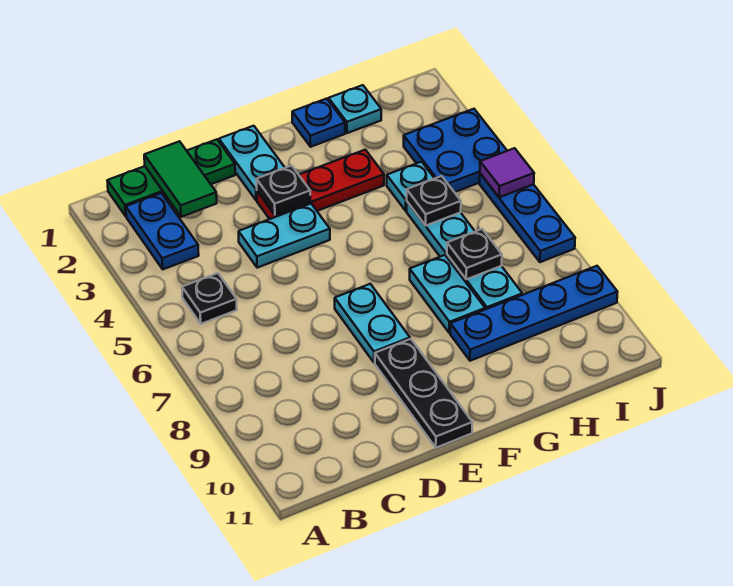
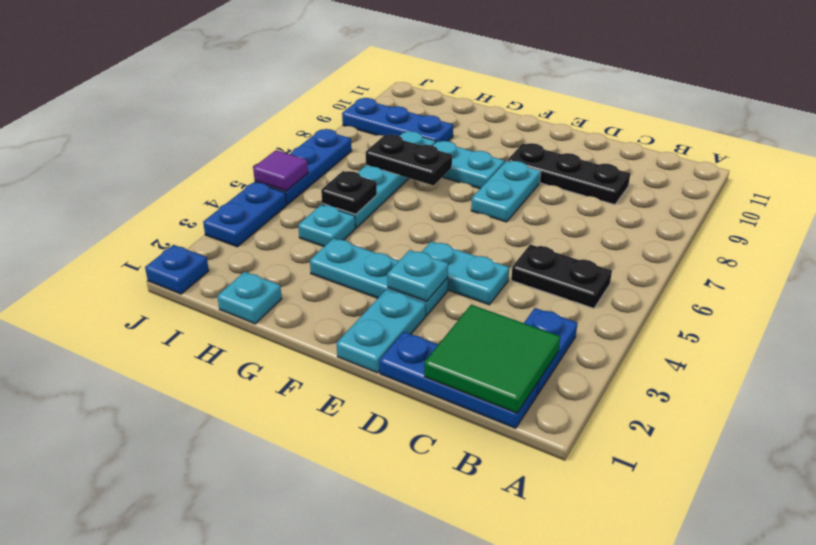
green 1x3 plate [107,139,235,216] -> blue 1x3 plate [380,332,538,428]
black 1x1 plate [182,273,237,324] -> black 1x2 plate [511,245,612,308]
green 1x2 tile [144,141,217,217] -> green 2x2 tile [424,305,560,413]
red 1x3 plate [257,150,384,219] -> cyan 1x3 plate [310,238,448,316]
black 1x1 plate [256,166,310,215] -> cyan 1x1 plate [387,250,448,302]
black 1x3 plate [375,339,472,448] -> black 1x3 plate turned to [507,143,630,205]
blue 1x1 plate [292,99,345,147] -> blue 1x1 plate moved to [145,245,209,294]
cyan 1x2 plate [410,255,485,333] -> cyan 1x2 plate turned to [433,141,505,189]
blue 1x4 plate [450,266,617,361] -> blue 1x3 plate [342,98,453,142]
black 1x1 plate [447,229,502,279] -> black 1x2 plate [366,135,452,186]
blue 2x2 plate [404,109,507,192] -> blue 1x2 plate [203,182,286,247]

